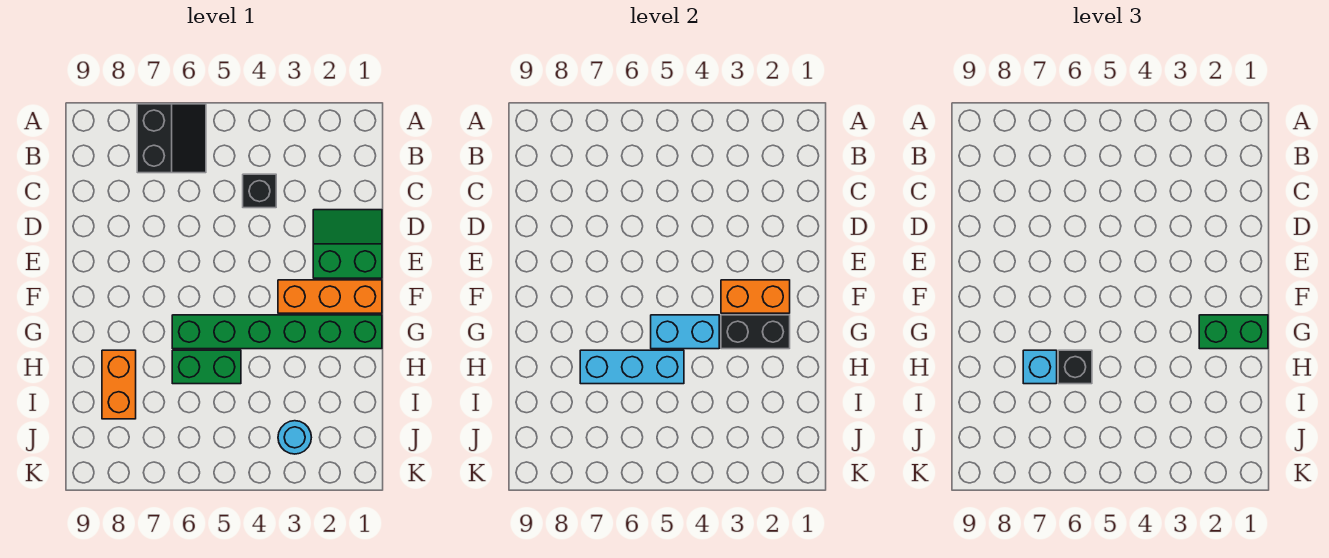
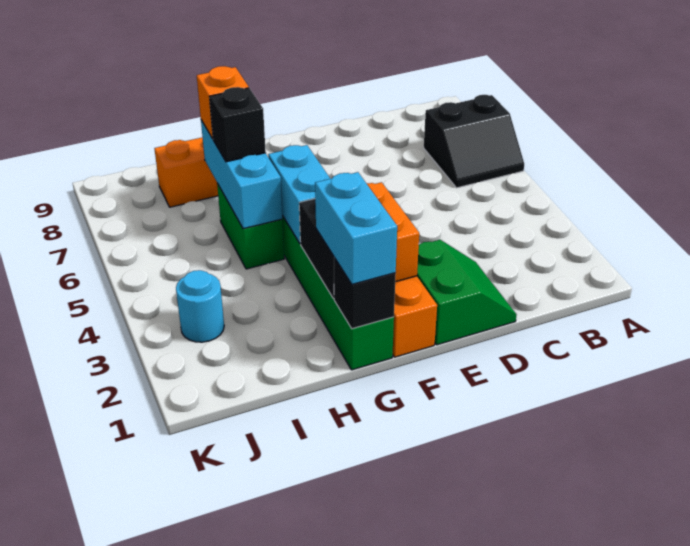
black 1x1 brick [243,174,276,208] -> black 1x1 brick moved to [334,258,396,329]
green 1x2 brick [1199,315,1268,349] -> cyan 1x2 brick [315,172,397,284]
cyan 1x1 brick [1023,350,1057,384] -> orange 1x1 brick [197,66,249,139]

